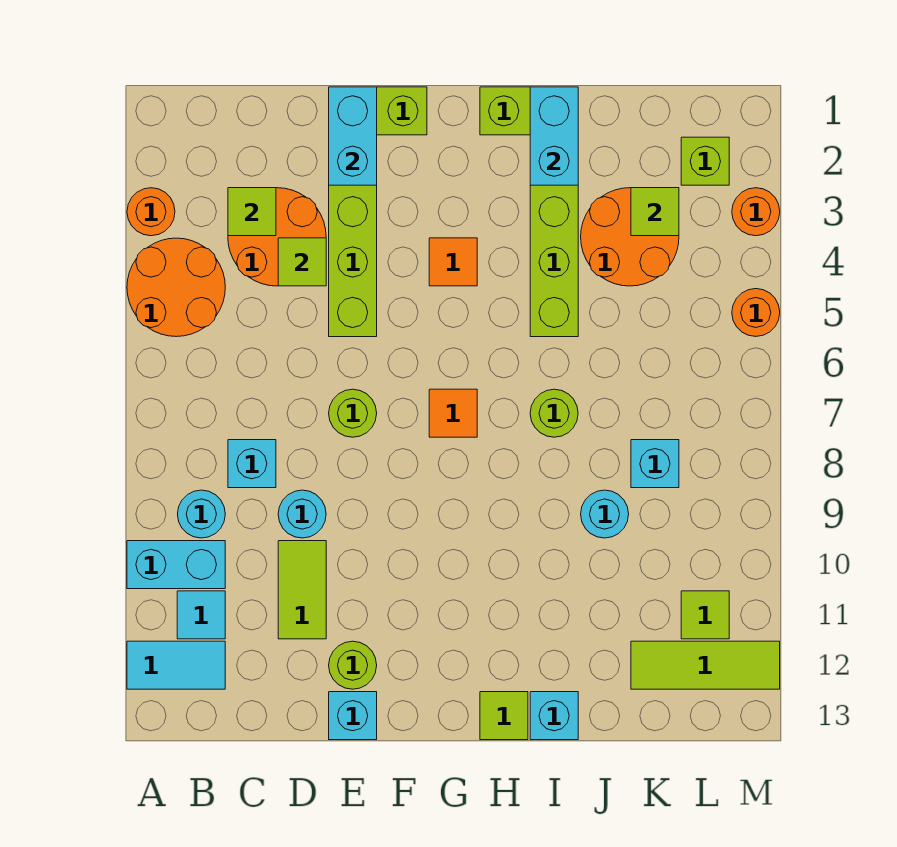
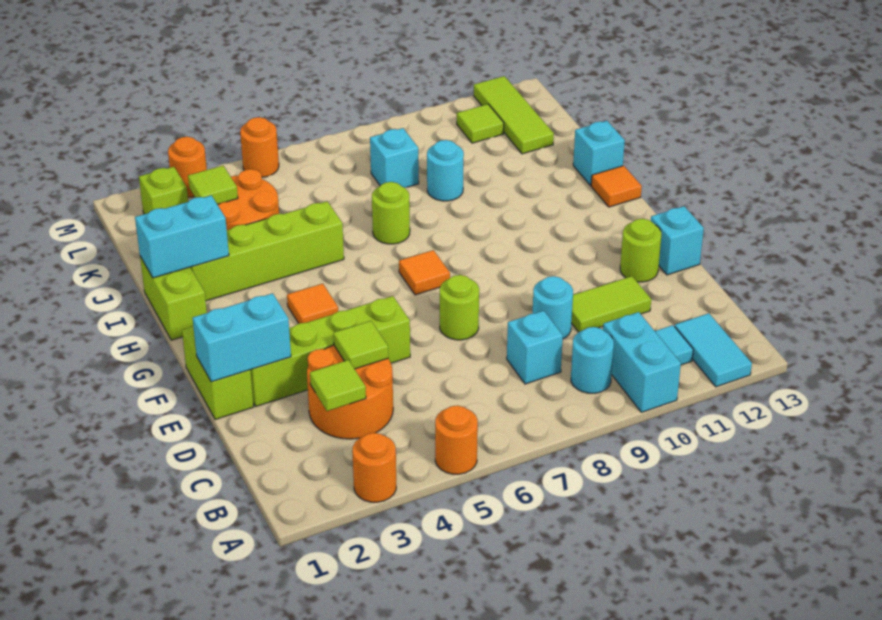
orange 2x2 round brick [127,238,225,337] -> orange 1x1 round brick [435,406,478,474]
lime 1x1 tile [480,692,528,740] -> orange 1x1 tile [591,166,642,207]

